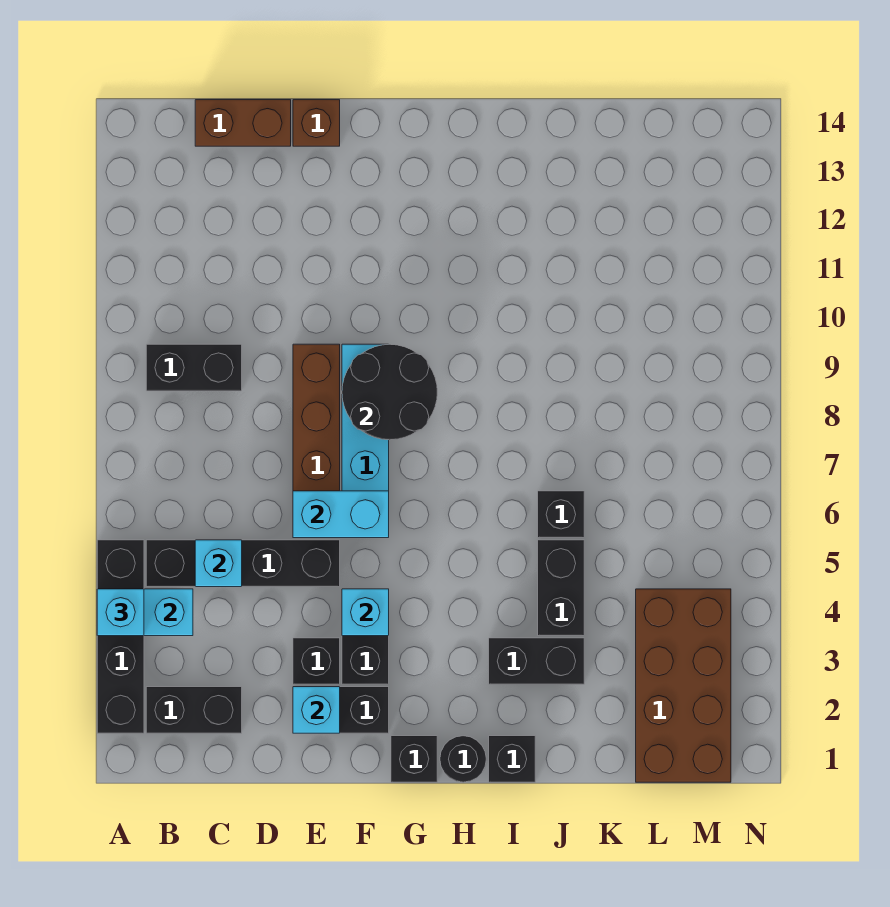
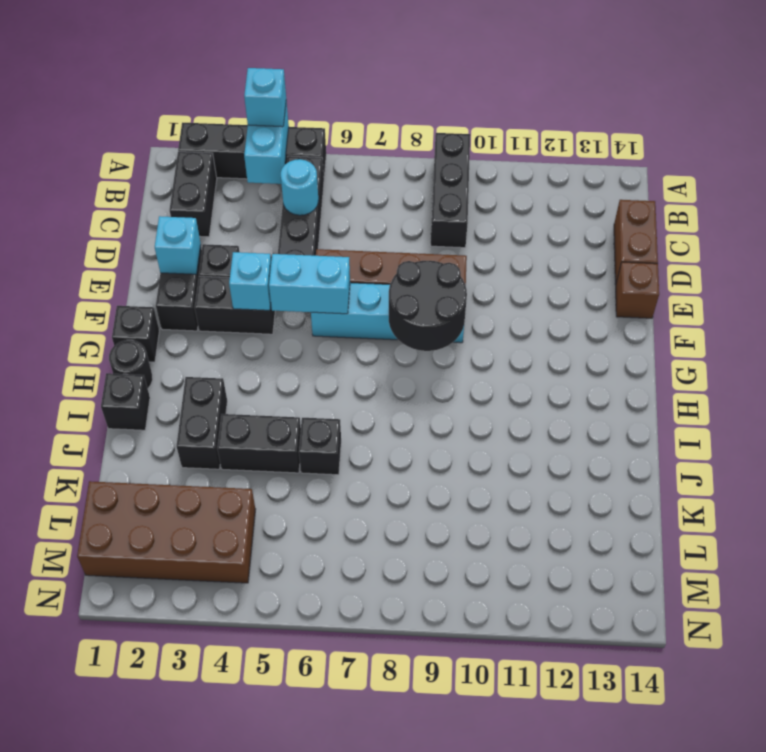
black 1x2 brick [146,344,242,391] -> black 1x3 brick [431,133,470,248]
cyan 1x1 brick [195,540,242,587] -> cyan 1x1 round brick [281,159,319,215]
cyan 1x2 brick [293,491,389,538] -> cyan 1x2 brick turned to [269,254,350,314]

